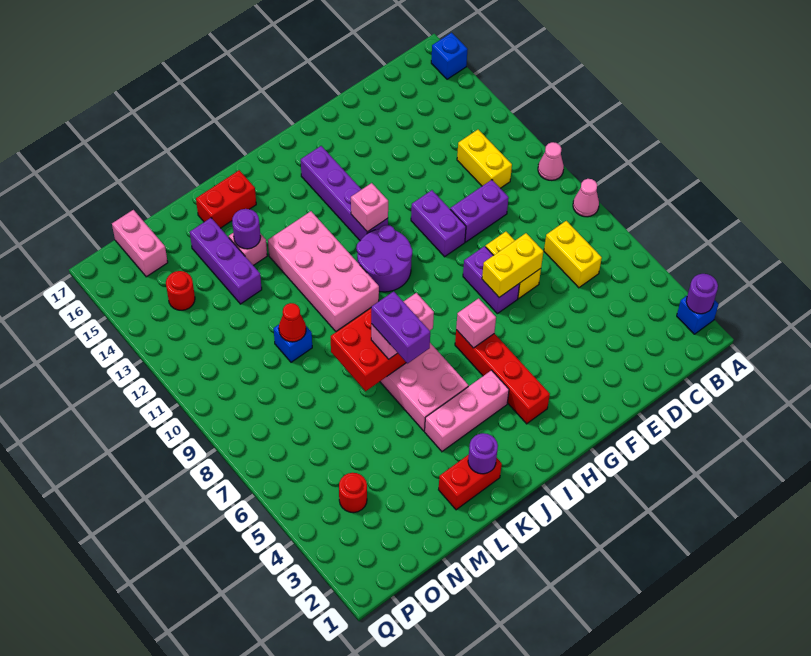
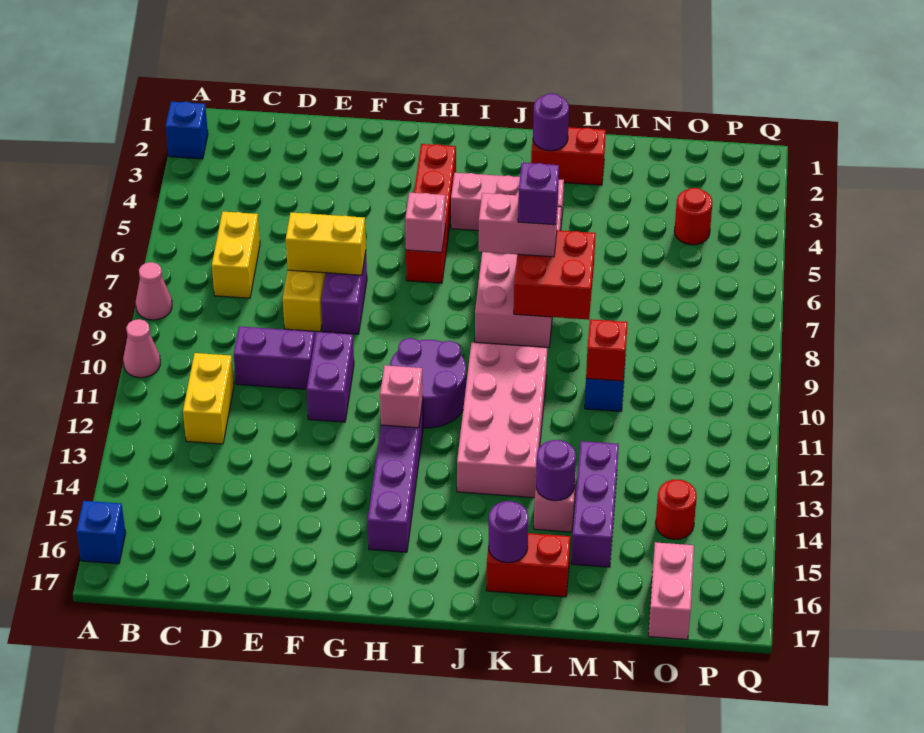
purple 1x1 round brick [686,274,718,314] -> purple 1x1 round brick moved to [488,501,529,563]
purple 1x2 brick [371,291,430,364] -> purple 1x1 brick [518,163,559,225]
red 1x1 cone [279,303,306,342] -> red 1x1 brick [586,319,628,381]

